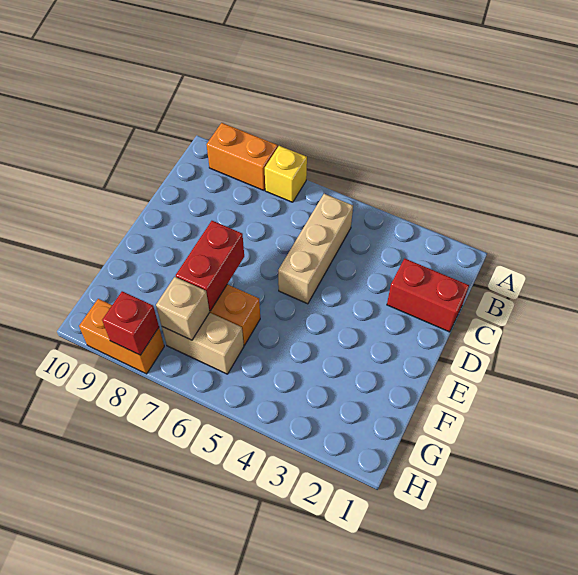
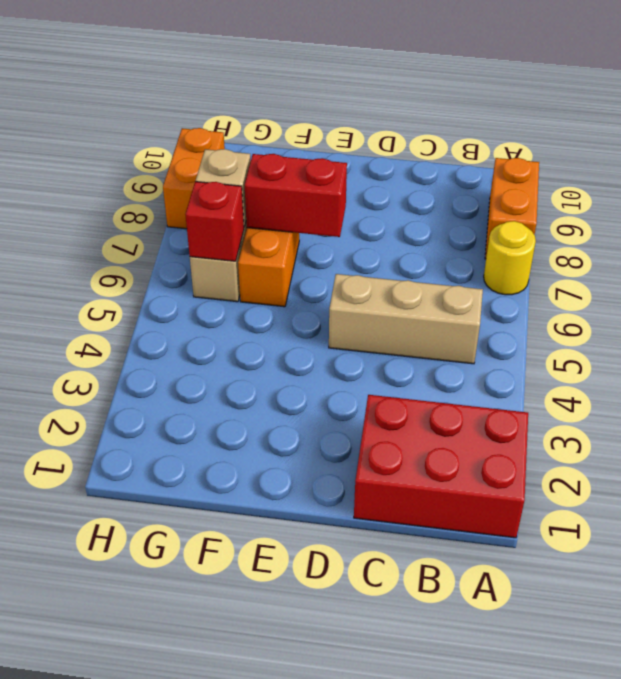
yellow 1x1 brick [265,146,307,202] -> yellow 1x1 round brick [484,221,536,295]
red 1x2 brick [387,258,469,332] -> red 2x3 brick [354,395,528,538]
red 1x1 brick [102,291,159,355] -> red 1x1 brick moved to [185,182,244,261]

